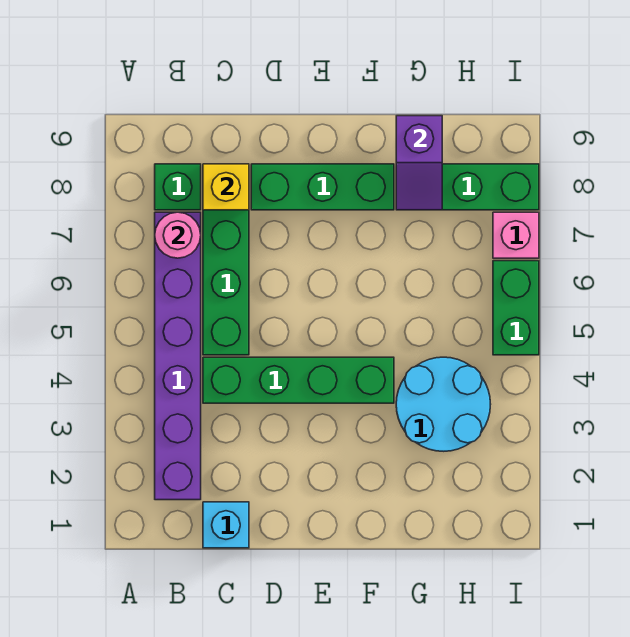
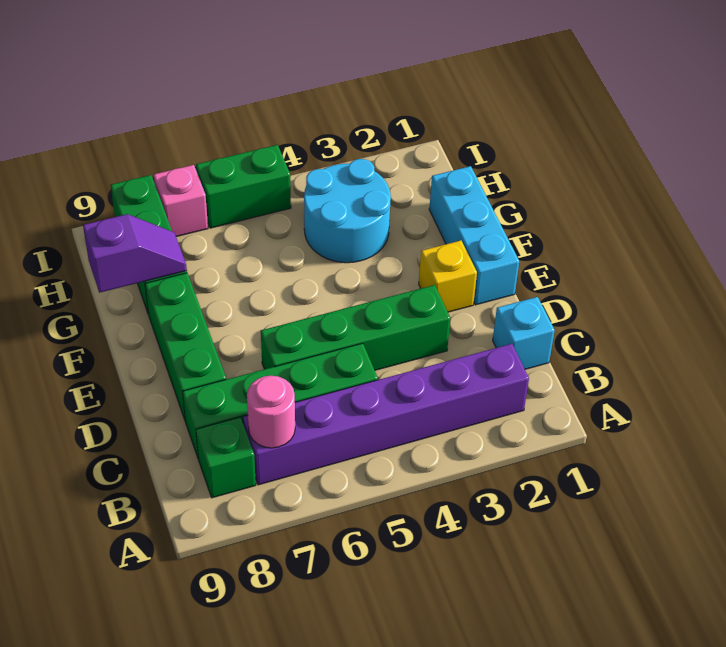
green 1x4 brick [203,357,394,403] -> green 1x4 brick turned to [261,285,450,370]
yellow 1x1 brick [203,164,249,210] -> yellow 1x1 brick moved to [419,241,477,312]
none -> cyan 1x3 brick [429,166,519,305]

